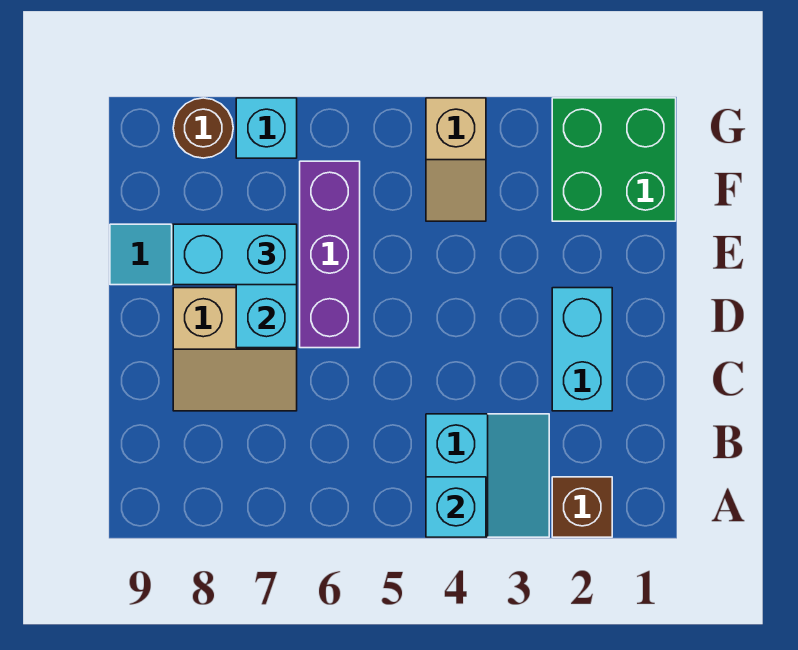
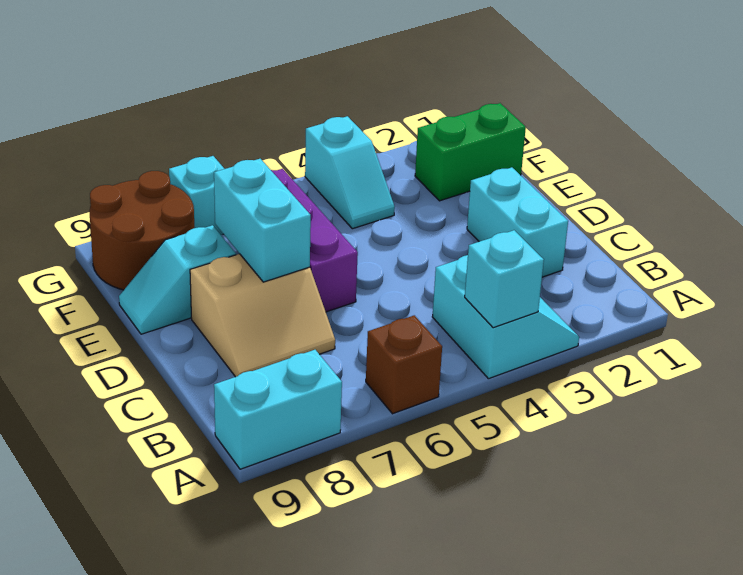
brown 1x1 brick [552,477,612,537] -> brown 1x1 brick moved to [366,315,442,414]
cyan 1x2 brick [173,224,297,285] -> cyan 1x2 brick moved to [214,350,342,469]
green 2x2 brick [552,98,676,221] -> green 1x2 brick [415,103,526,201]
tan 1x2 slope [426,98,486,221] -> cyan 1x2 slope [305,116,395,229]
brown 1x1 round brick [173,98,233,158] -> brown 2x2 round brick [90,171,194,290]

